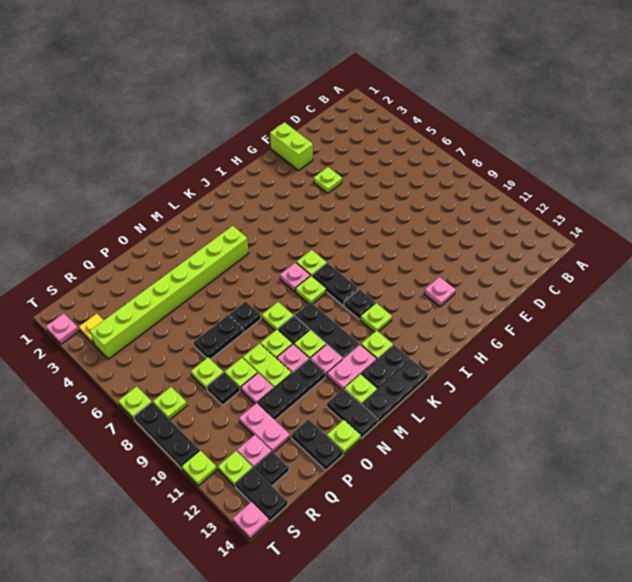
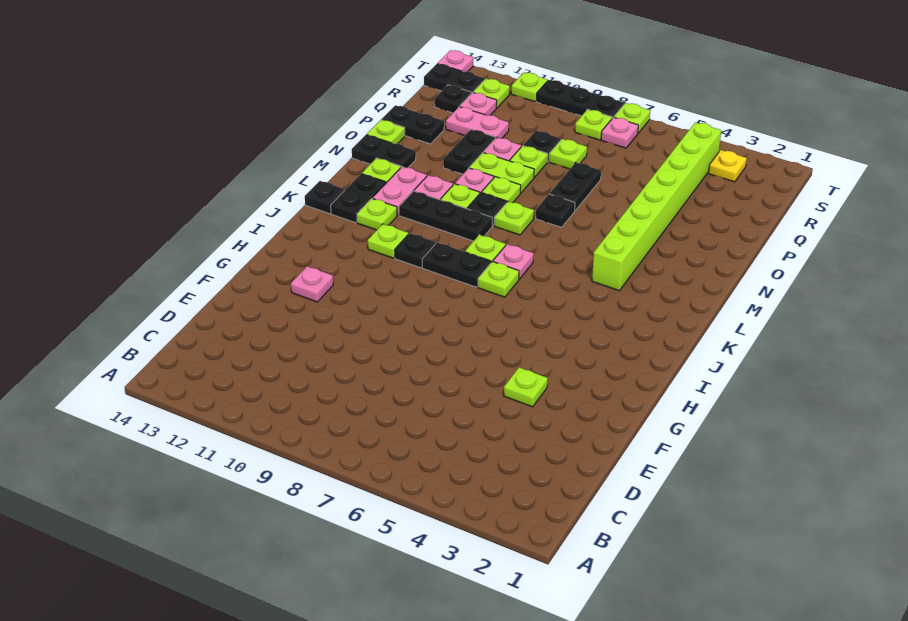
lime 1x2 brick [270,122,313,170] -> none
black 1x3 plate [362,360,428,422] -> black 1x1 plate [305,181,344,214]
black 1x3 plate [258,358,326,420] -> black 1x2 plate [443,129,495,174]
pink 1x1 plate [46,313,79,344] -> pink 1x1 plate moved to [601,117,638,148]

